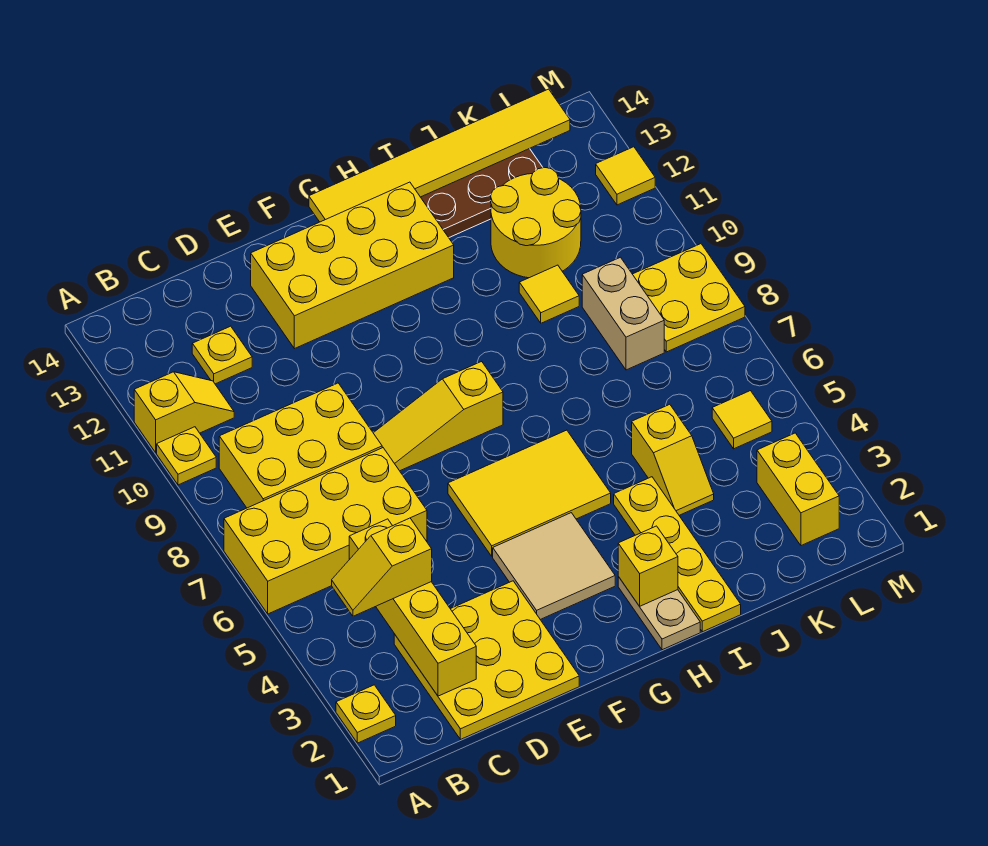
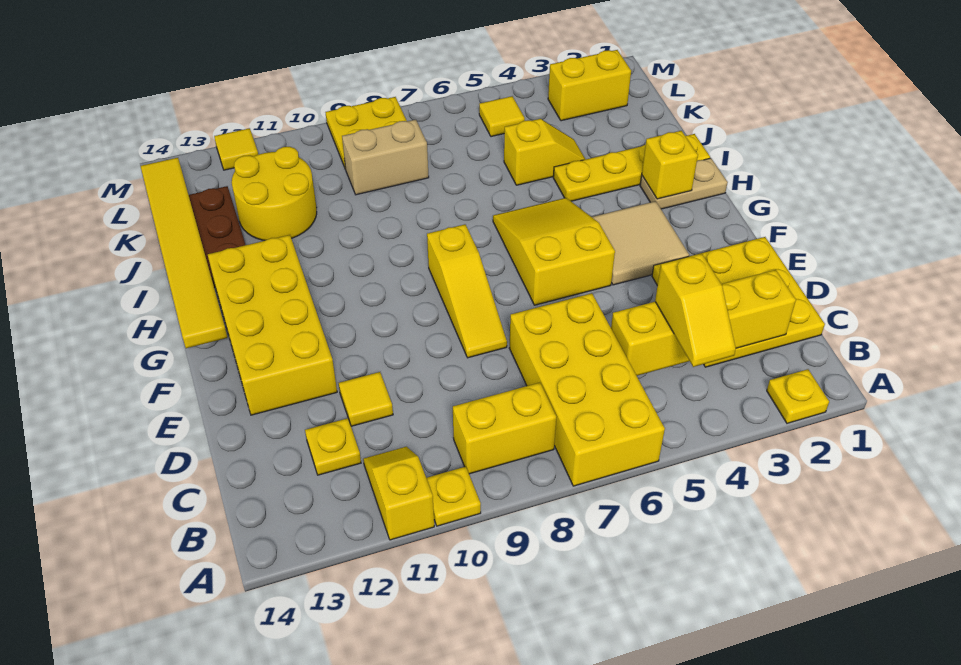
yellow 2x3 brick [219,383,382,508] -> yellow 1x2 brick [453,383,556,474]
yellow 2x3 tile [448,430,611,556] -> yellow 2x3 slope [493,198,615,305]
yellow 1x1 tile [519,265,579,323] -> yellow 1x1 tile moved to [339,372,393,426]

